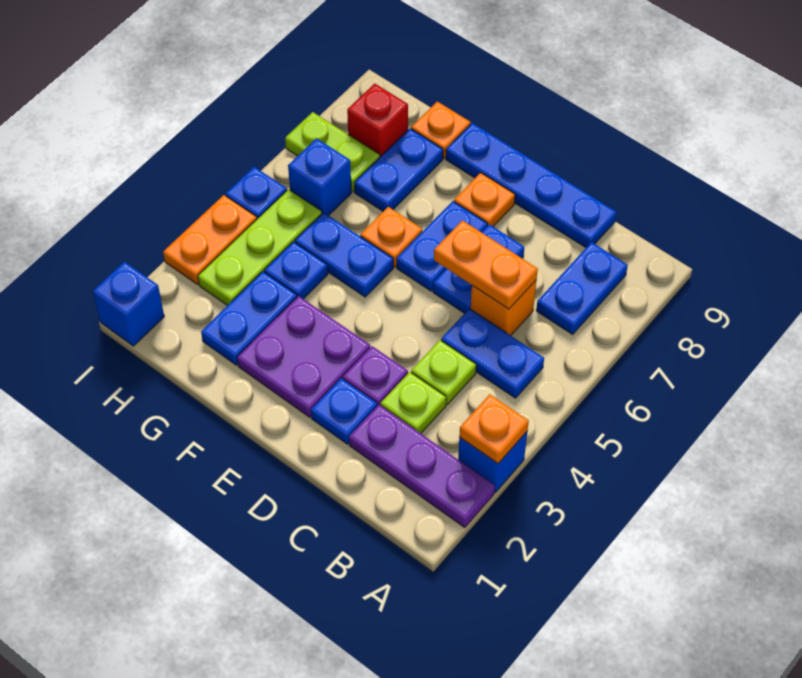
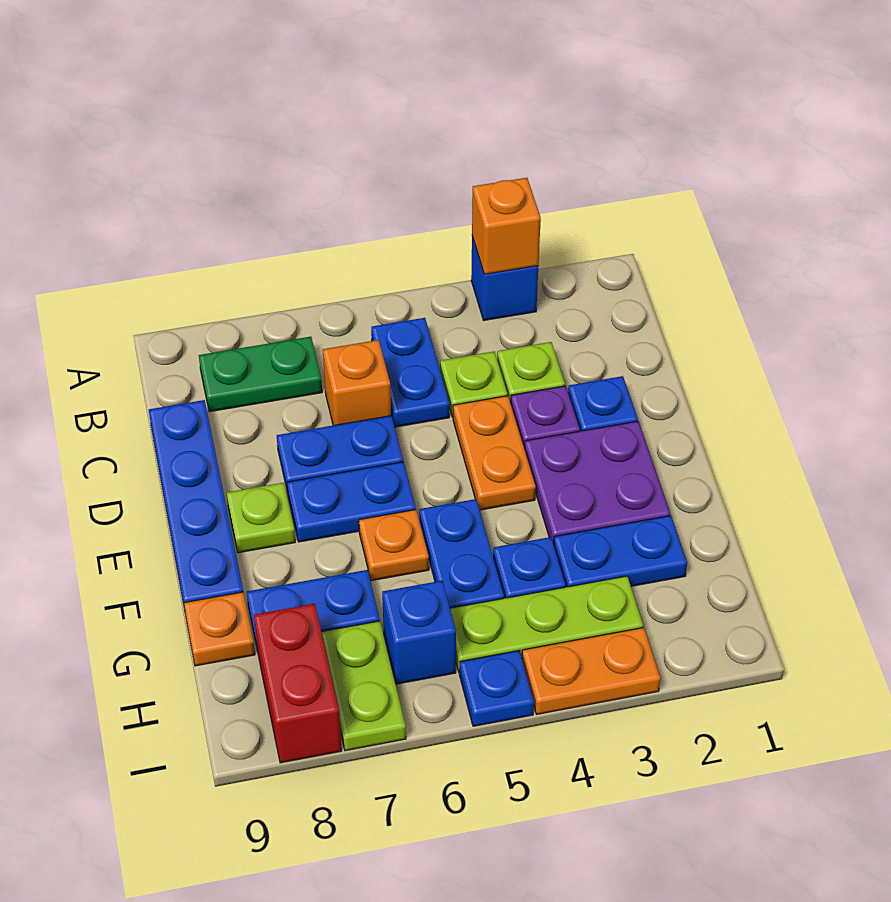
purple 1x3 plate [349,405,495,528] -> none
orange 1x1 plate [459,394,529,463] -> orange 1x1 brick [472,178,541,274]
blue 1x2 plate [536,242,628,334] -> green 1x2 plate [199,337,322,412]
orange 1x2 plate [434,221,538,309] -> orange 1x2 plate moved to [453,396,536,510]
orange 1x1 plate [454,173,515,227] -> lime 1x1 plate [227,483,295,553]
red 1x1 brick [347,84,408,157] -> red 1x2 brick [254,604,342,763]
blue 1x1 brick [93,262,164,346] -> none

